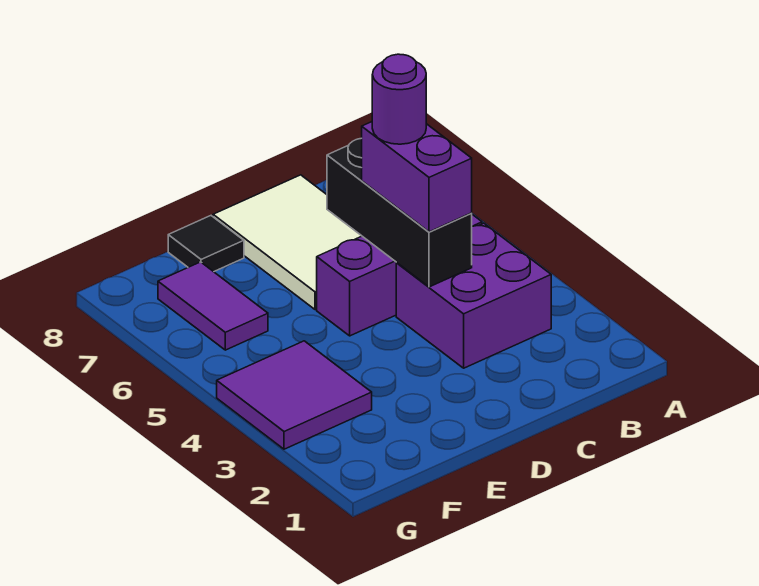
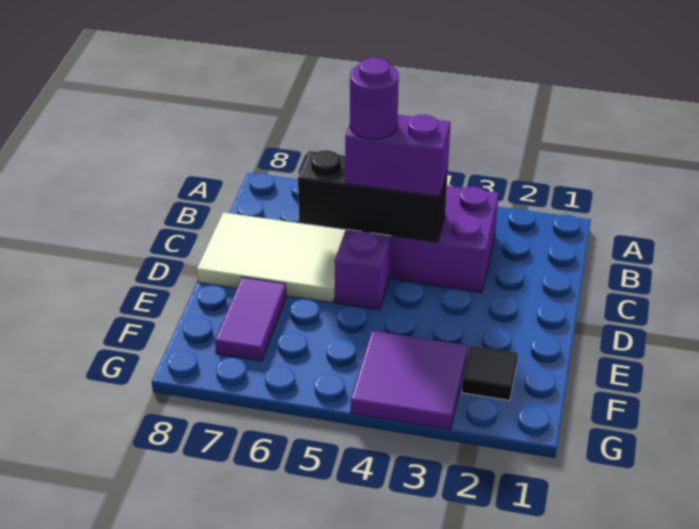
black 1x1 tile [168,216,244,272] -> black 1x1 tile moved to [462,346,518,400]
purple 1x2 tile [158,262,268,350] -> purple 1x2 tile turned to [215,277,286,361]

